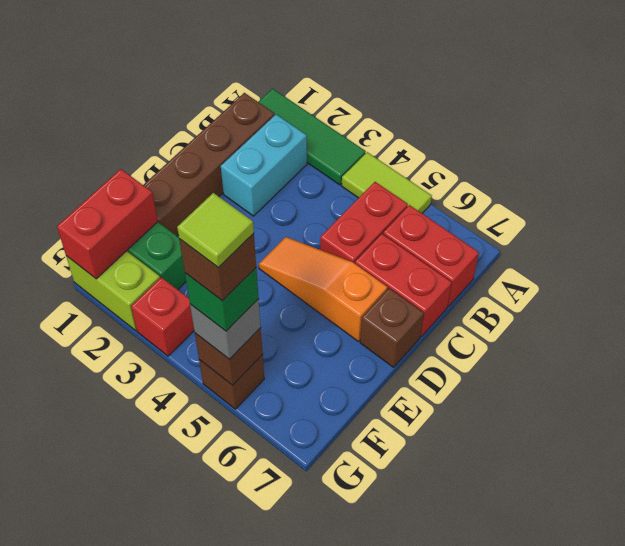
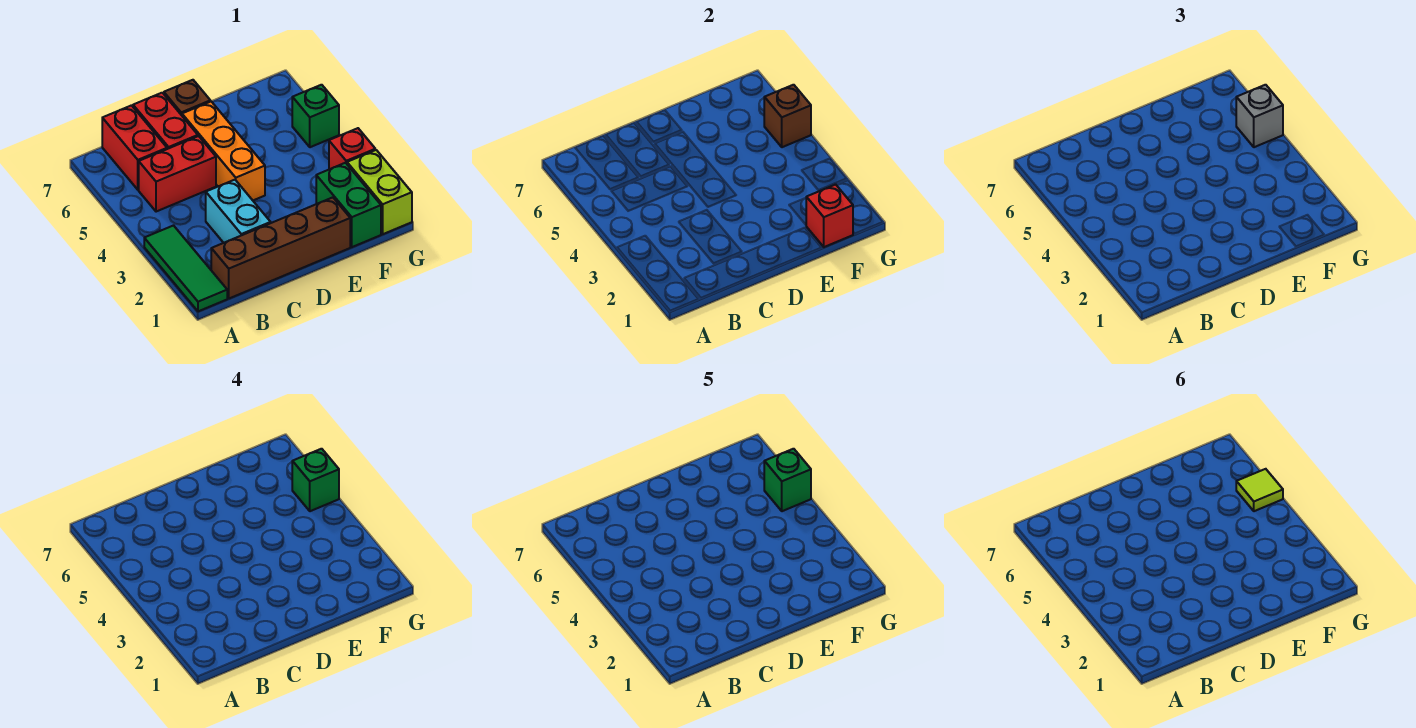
lime 1x2 tile [342,152,432,213] -> none
cyan 1x2 brick [221,115,307,216] -> cyan 1x2 brick turned to [206,180,271,243]
orange 1x3 slope [259,237,388,342] -> orange 1x3 brick [182,102,265,200]
red 1x2 brick [57,169,158,279] -> red 1x1 brick [806,184,853,247]
brown 1x1 brick [199,355,264,409] -> green 1x1 brick [292,85,339,147]
brown 1x1 brick [179,233,256,301] -> green 1x1 brick [764,449,811,511]

